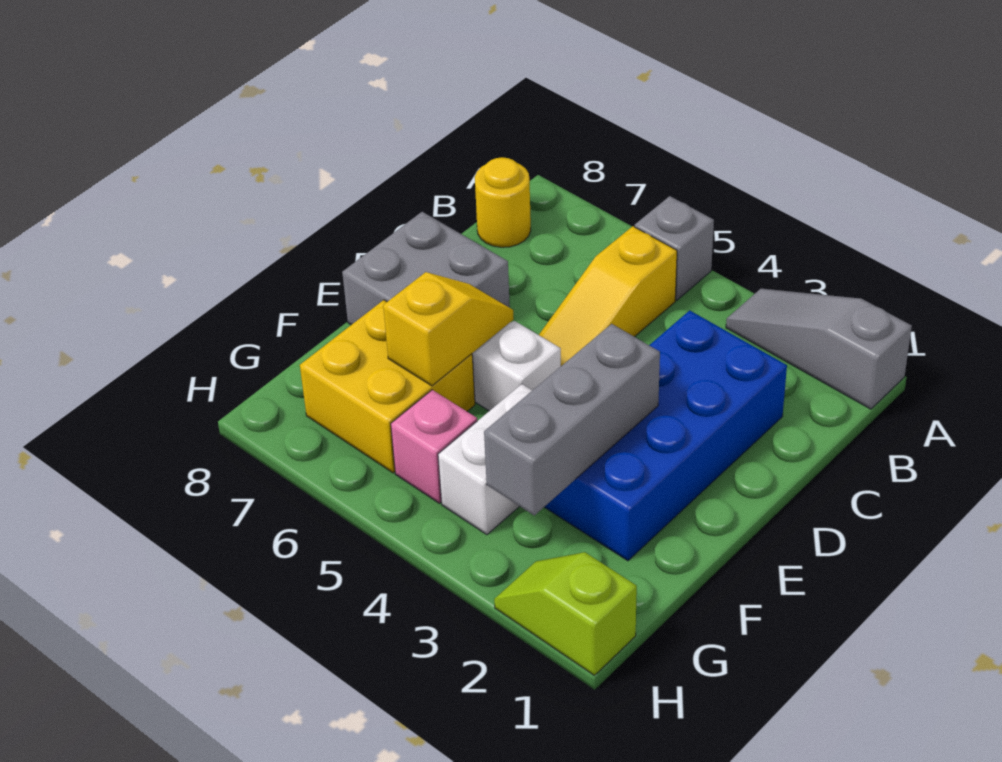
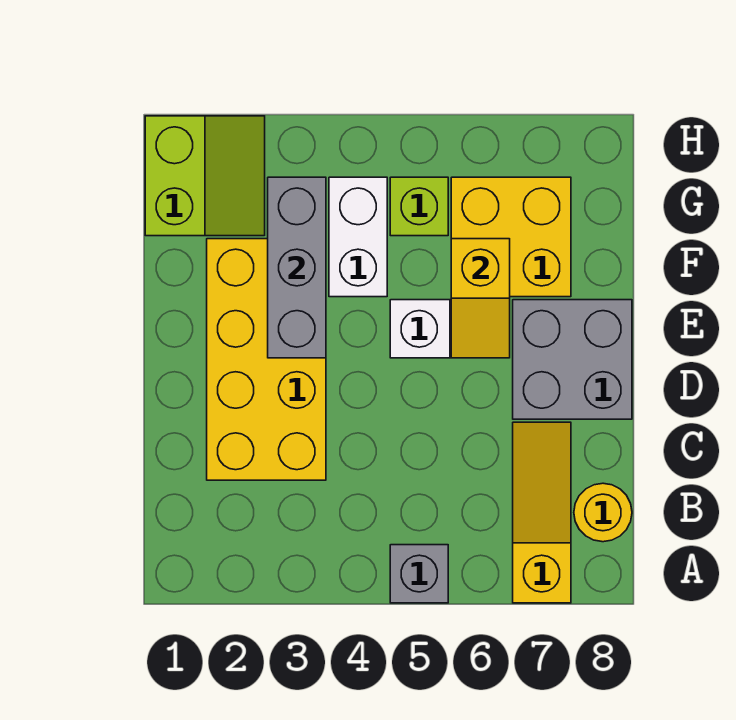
grey 1x3 slope [726,289,912,409] -> none
yellow 1x3 slope [539,226,677,366] -> yellow 1x3 slope moved to [513,422,571,603]
blue 2x4 brick [545,310,787,561] -> yellow 2x4 brick [207,239,326,480]
pink 1x1 brick [391,390,477,503] -> lime 1x1 brick [390,177,448,236]
lime 1x2 slope [494,552,637,675] -> lime 2x2 slope [145,116,265,236]

